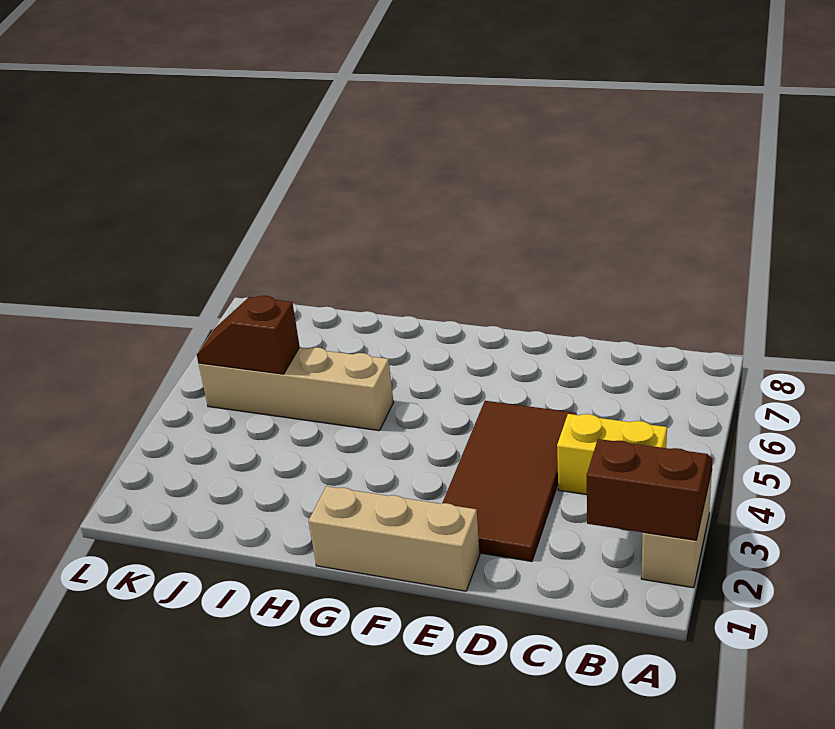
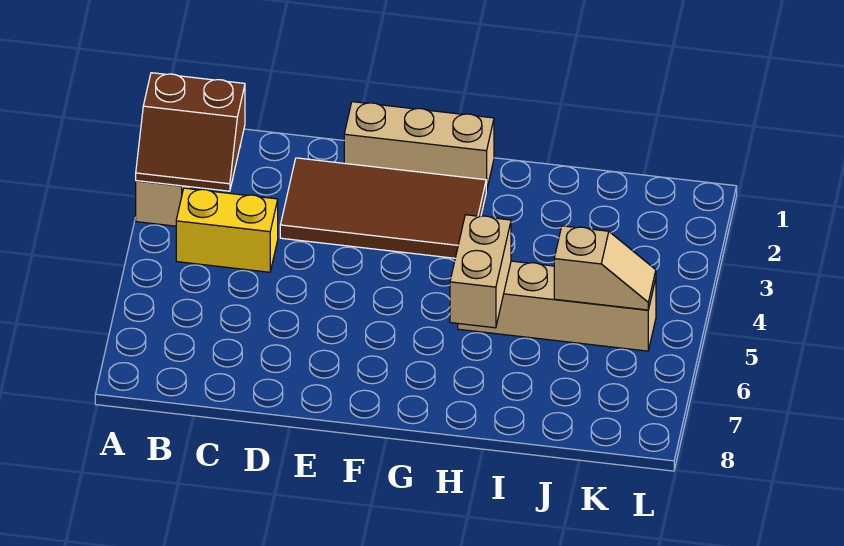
brown 2x4 tile [443,401,577,561] -> brown 2x4 tile turned to [280,158,486,258]
none -> tan 1x2 brick [450,215,511,328]
brown 1x2 slope [197,296,300,374] -> tan 1x2 slope [554,226,656,310]

